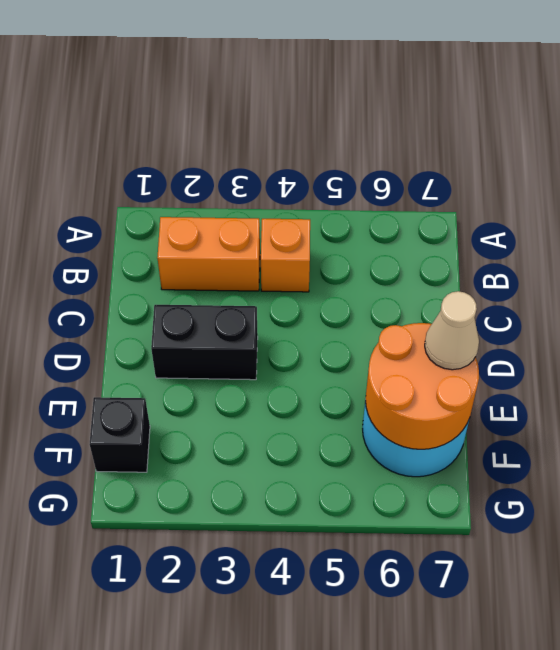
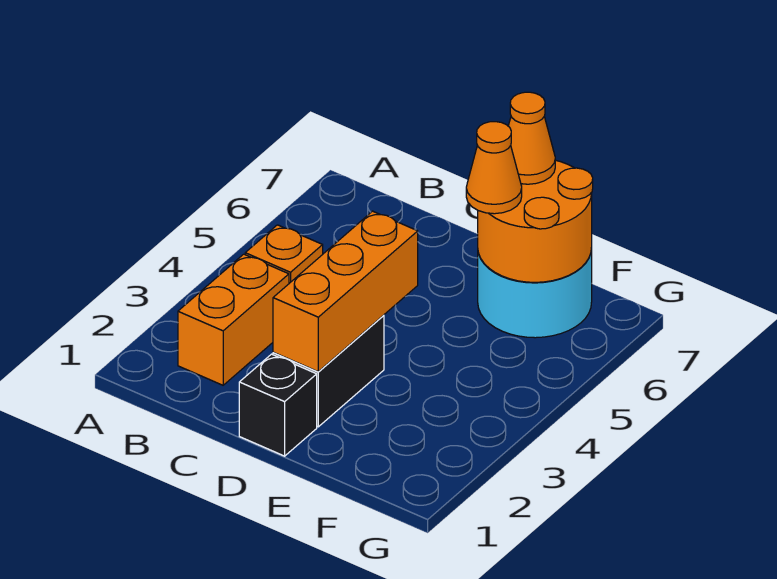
none -> orange 1x3 brick [273,211,418,372]
none -> orange 1x1 cone [466,122,522,214]
tan 1x1 cone [425,291,479,370] -> orange 1x1 cone [509,92,555,184]
black 1x1 brick [90,397,150,472] -> black 1x1 brick moved to [239,354,317,456]

